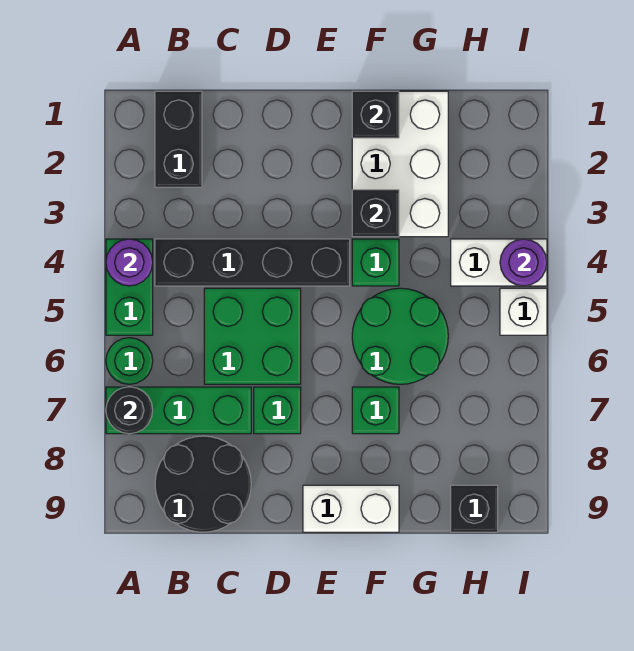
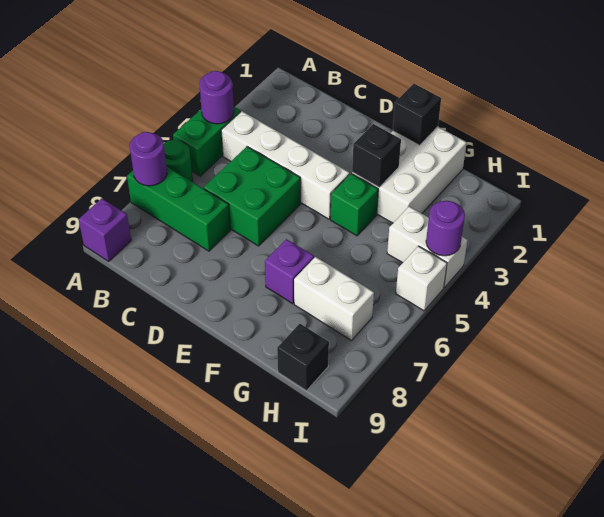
black 1x1 round brick [106,387,153,434] -> purple 1x1 round brick [130,132,167,186]
none -> purple 1x1 brick [79,198,131,261]
black 1x2 brick [155,91,202,187] -> none
black 1x4 brick [155,239,350,286] -> white 1x4 brick [221,111,350,219]
black 2x2 round brick [155,436,251,532] -> none
green 1x1 brick [254,387,301,434] -> none
white 1x2 brick [303,485,399,532] -> white 1x2 brick moved to [294,257,374,340]
green 2x2 round brick [352,288,448,384] -> none
green 1x1 brick [352,387,399,434] -> purple 1x1 brick [265,239,314,304]

